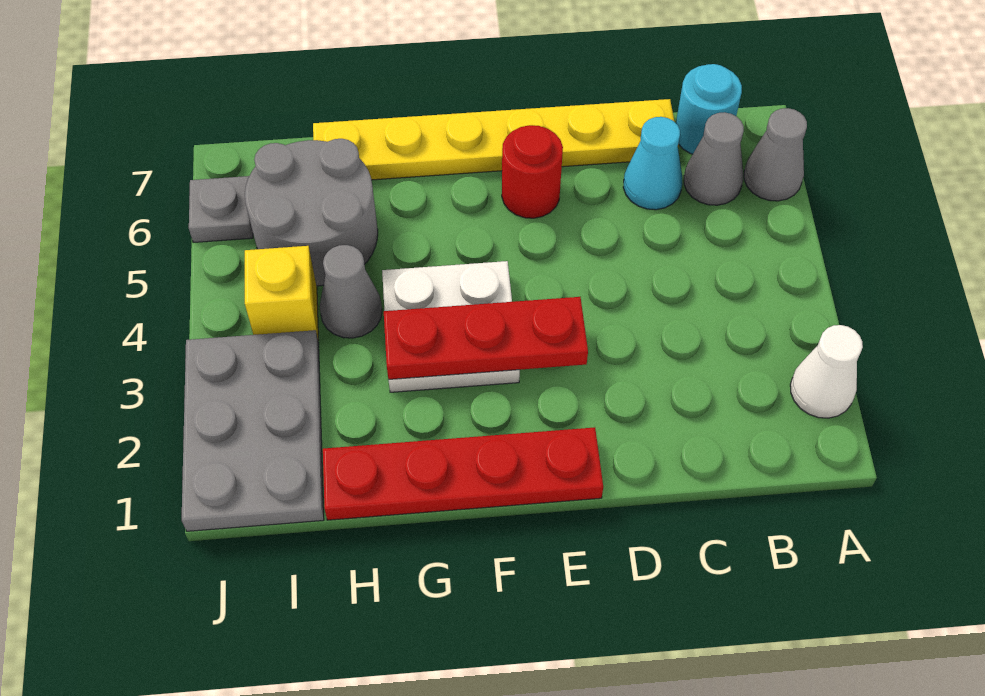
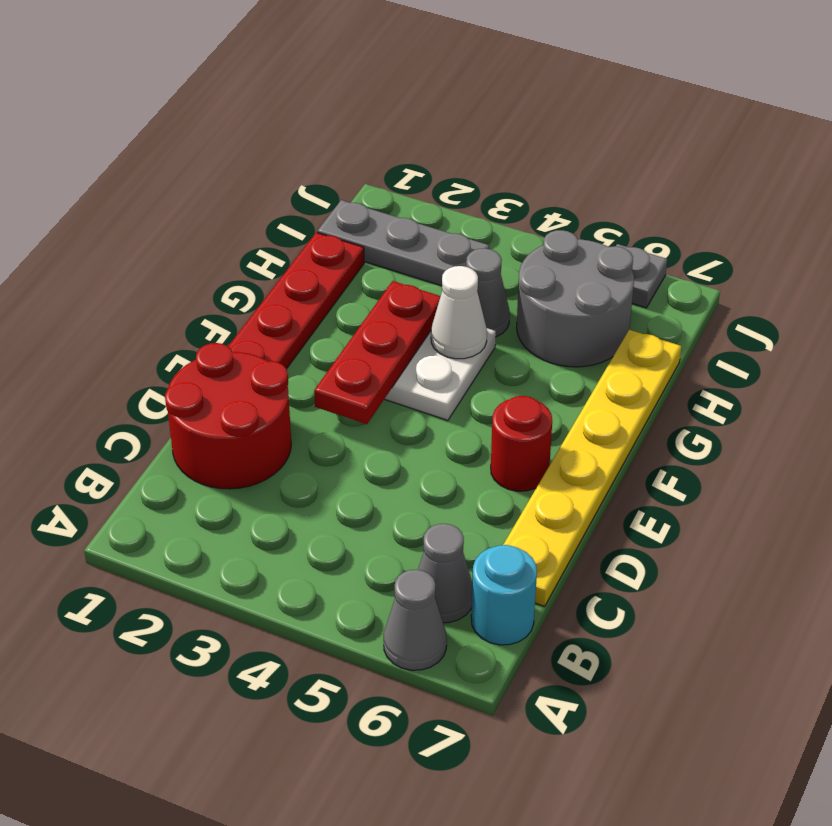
white 1x1 cone [790,325,863,418] -> white 1x1 cone moved to [431,266,487,359]
none -> red 2x2 round brick [165,343,291,489]
cyan 1x1 cone [623,117,682,210] -> none
grey 2x3 plate [182,330,324,531] -> grey 1x3 plate [317,200,489,286]
yellow 1x1 brick [245,246,318,338] -> none

